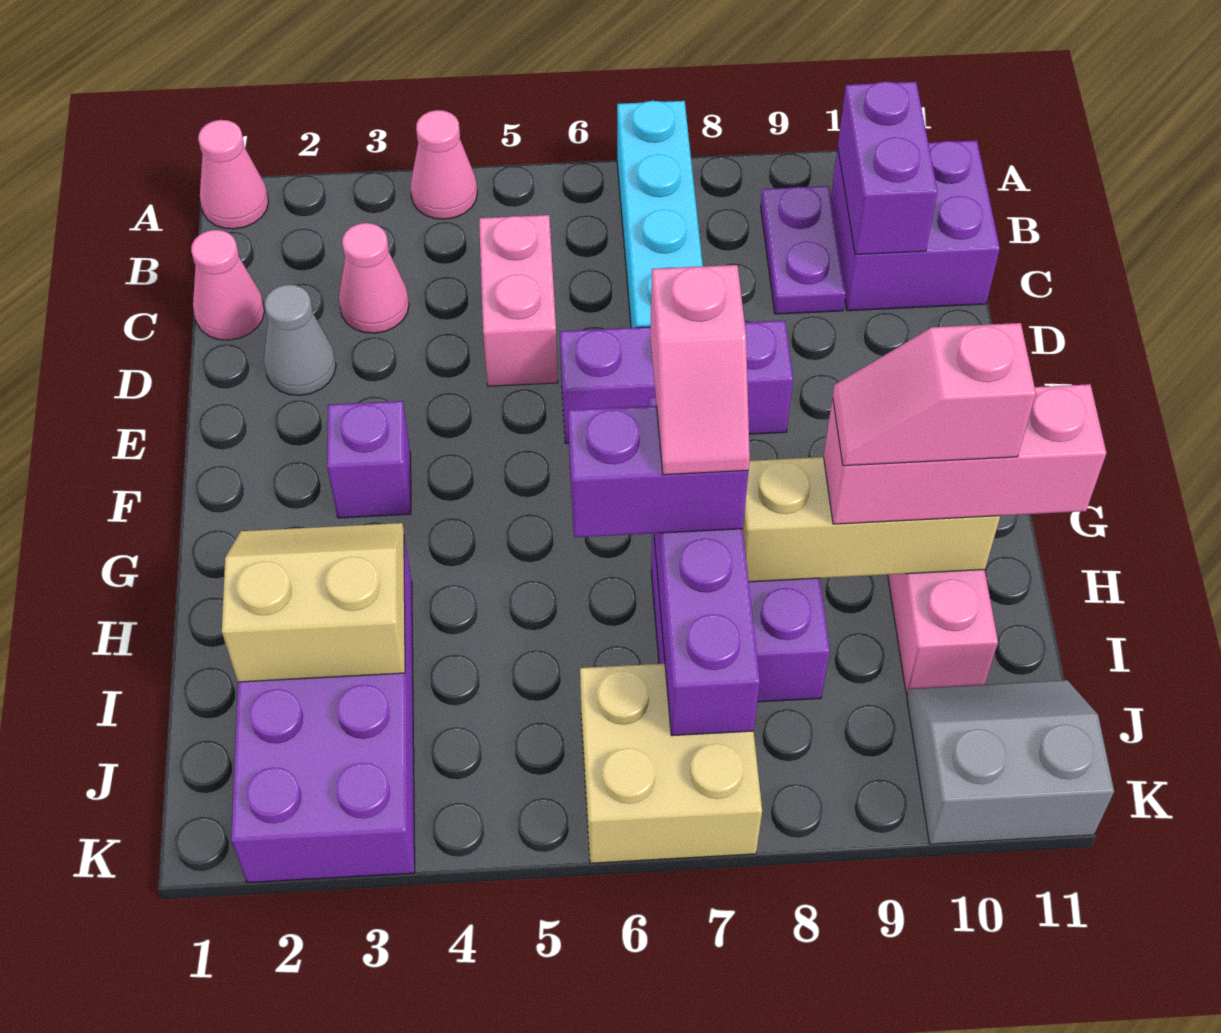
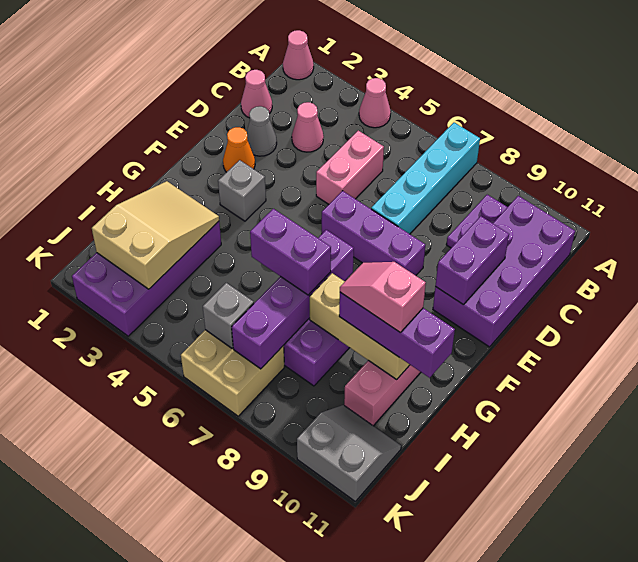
purple 2x2 brick [831,141,1000,311] -> purple 2x4 brick [433,196,575,347]
purple 1x2 brick [838,81,938,255] -> purple 1x2 brick moved to [435,216,509,305]
none -> orange 1x1 cone [223,127,255,172]
purple 1x1 brick [327,401,411,518] -> grey 1x1 brick [218,160,266,221]
pink 1x2 slope [650,265,750,475] -> none
tan 2x2 slope [222,523,405,682] -> tan 2x3 slope [92,181,219,289]
pink 1x3 brick [824,384,1106,524] -> purple 1x3 brick [339,292,455,378]
none -> grey 1x1 brick [203,283,254,348]

